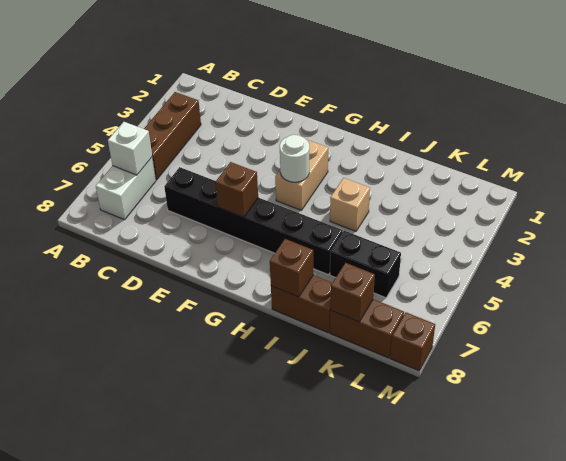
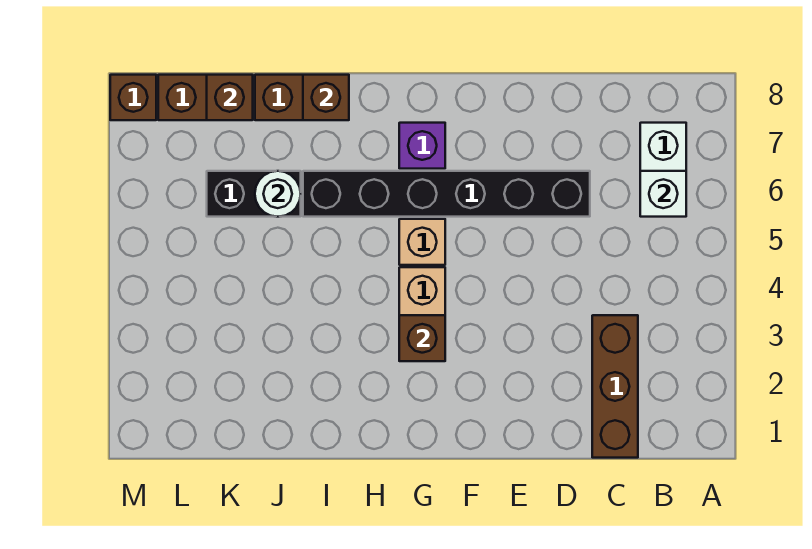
brown 1x3 brick [144,92,201,180] -> brown 1x3 brick moved to [592,315,638,458]
brown 1x1 brick [215,162,258,217] -> brown 1x1 brick moved to [399,315,445,361]
white 1x1 round brick [280,135,309,182] -> white 1x1 round brick moved to [255,171,301,217]
none -> purple 1x1 brick [399,123,445,169]
tan 1x1 brick [330,178,370,231] -> tan 1x1 brick moved to [399,219,445,265]

